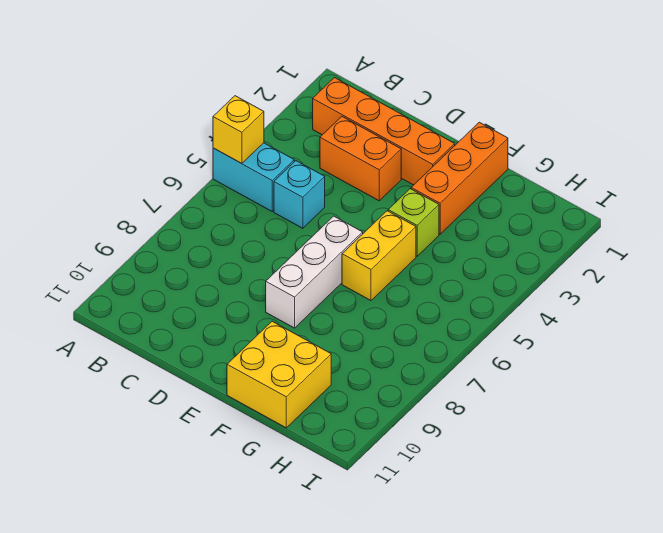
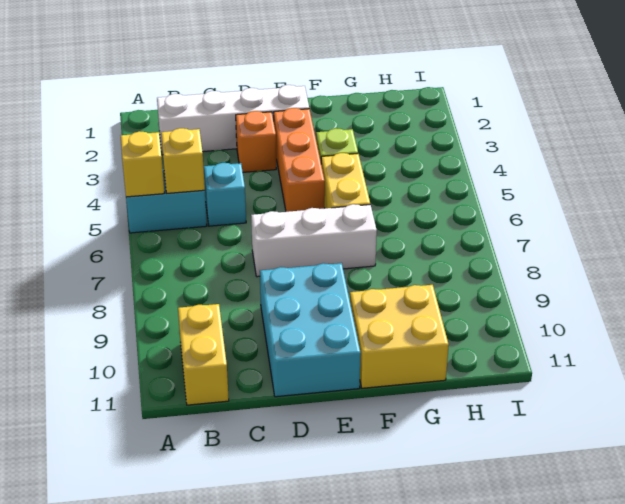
orange 1x4 brick [313,78,455,185] -> white 1x4 brick [157,85,309,155]
none -> yellow 1x1 brick [161,128,205,193]
none -> yellow 1x2 brick [178,304,229,405]
orange 1x2 brick [320,117,401,201] -> orange 1x1 brick [236,111,276,172]
none -> cyan 2x3 brick [260,263,361,397]
white 1x3 brick [266,216,363,328] -> white 1x3 brick turned to [251,204,377,277]
orange 1x3 brick [411,122,508,234] -> orange 1x3 brick moved to [274,108,325,212]

